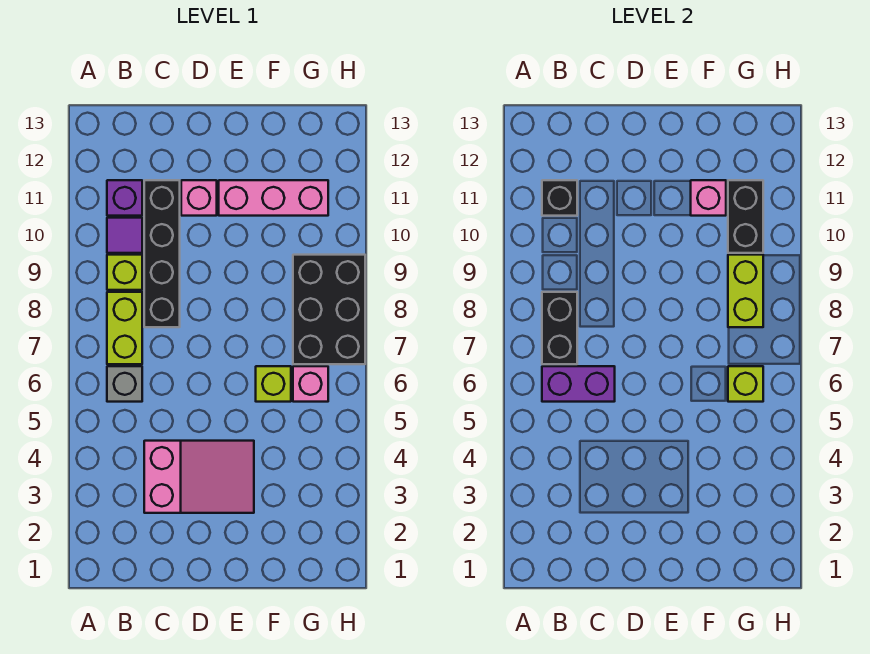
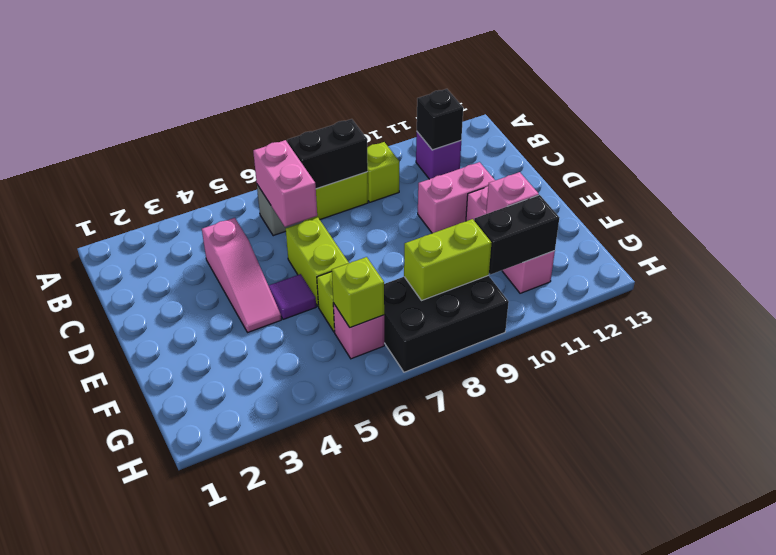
purple 1x2 brick [542,366,615,402] -> pink 1x2 brick [253,140,317,227]
purple 1x1 tile [107,218,142,253] -> purple 1x1 tile moved to [268,274,316,319]
pink 2x3 slope [144,441,254,513] -> pink 1x3 slope [202,218,281,332]
black 1x4 brick [144,180,180,327] -> none
none -> lime 1x2 brick [286,218,349,307]
pink 1x1 brick [181,180,217,216] -> pink 1x2 brick [418,162,495,233]

